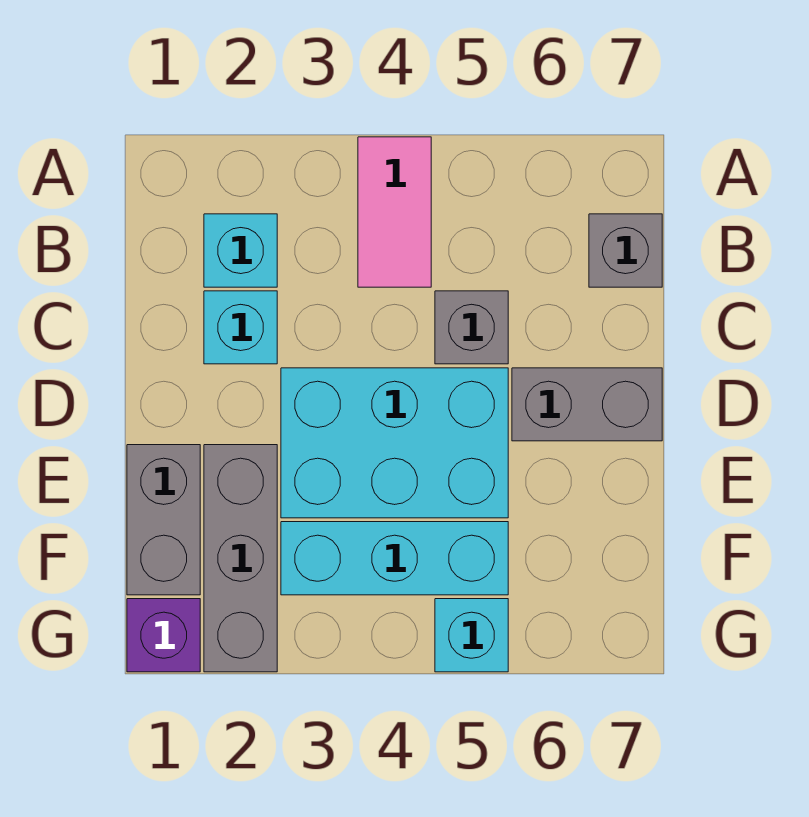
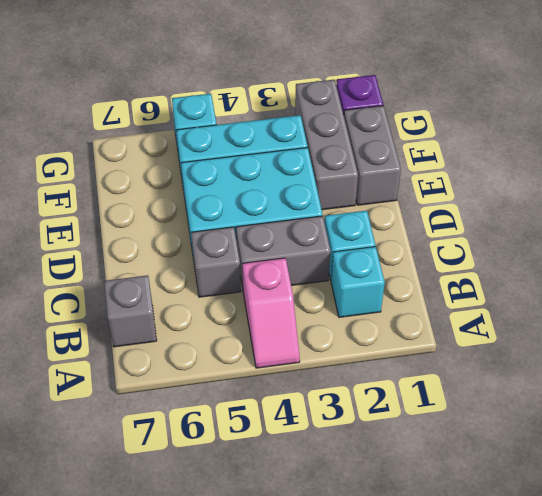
pink 1x2 tile [358,137,431,287] -> pink 1x2 slope [242,258,300,368]
grey 1x2 brick [512,368,662,441] -> grey 1x2 brick moved to [236,216,331,288]

